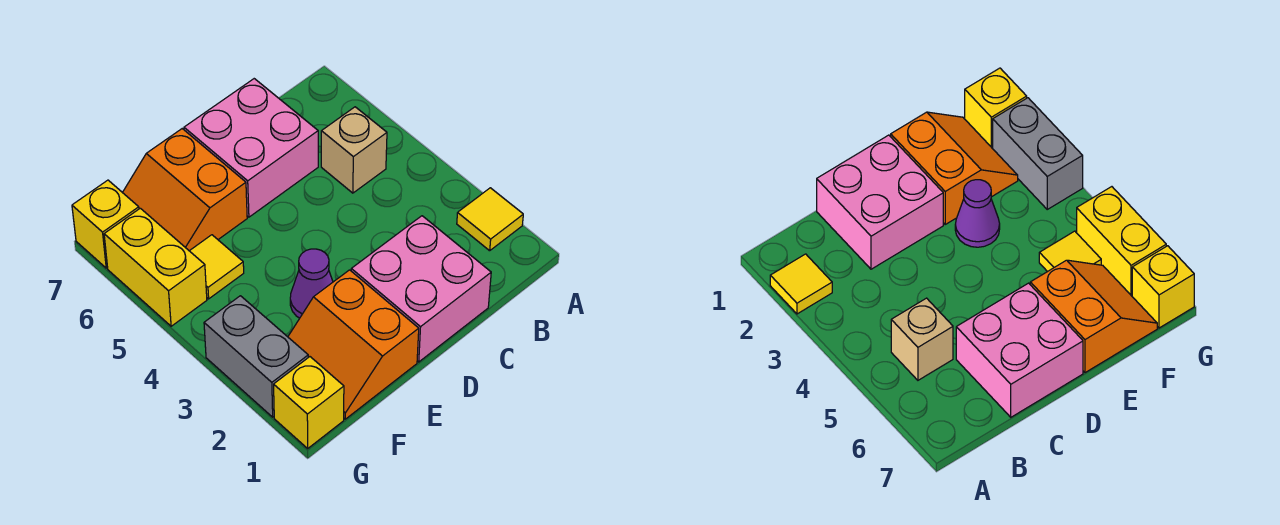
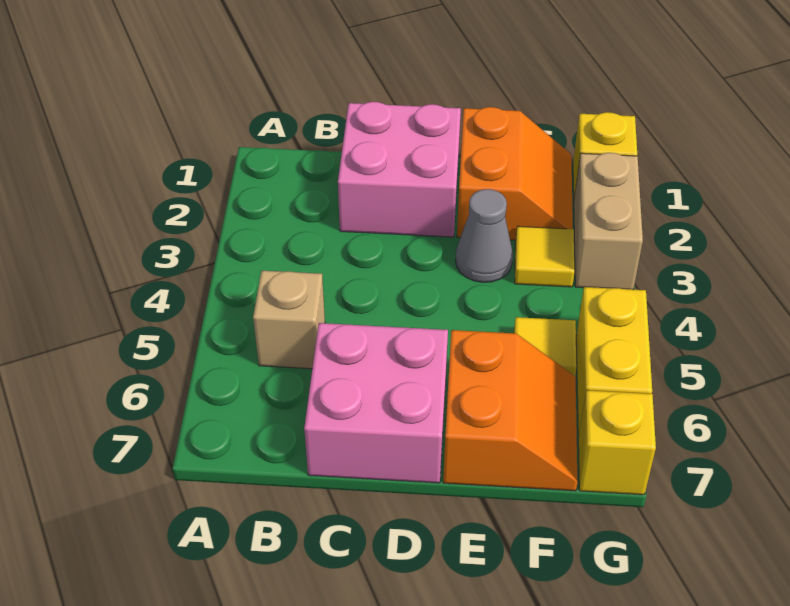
yellow 1x1 tile [457,188,523,251] -> yellow 1x1 tile moved to [515,226,575,287]
purple 1x1 cone [290,249,333,318] -> grey 1x1 cone [456,189,513,282]
grey 1x2 brick [204,296,308,417] -> tan 1x2 brick [574,153,643,290]

